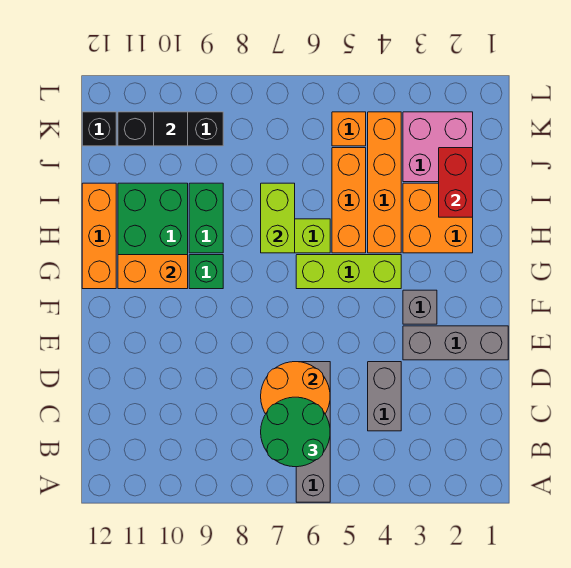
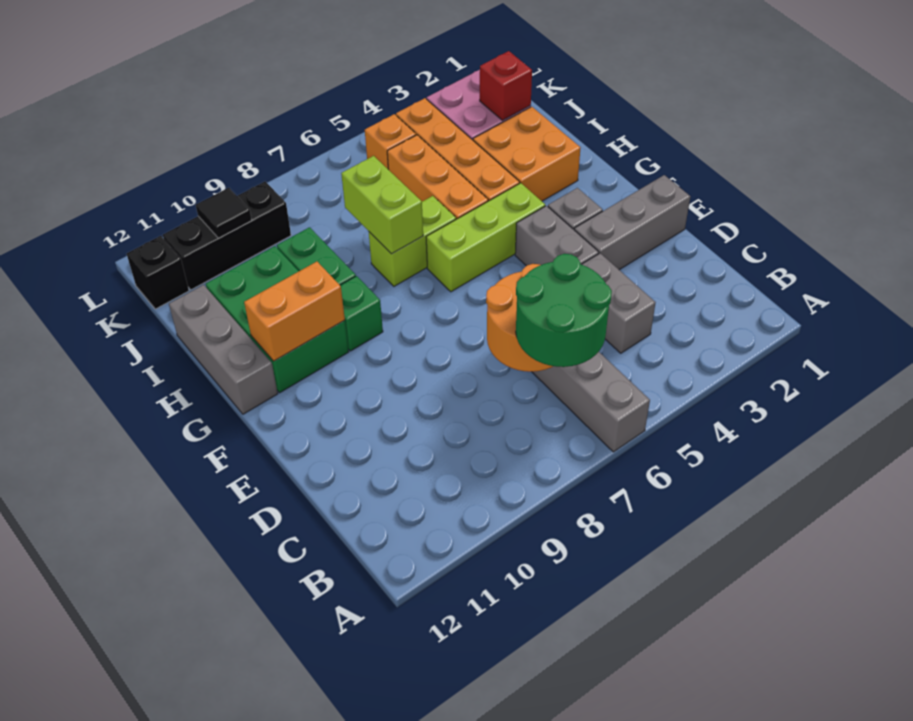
none -> grey 1x2 brick [515,206,599,266]
orange 1x3 brick [82,183,116,289] -> grey 1x3 brick [169,285,278,414]
red 1x2 brick [439,148,473,217] -> red 1x1 brick [480,51,532,120]

